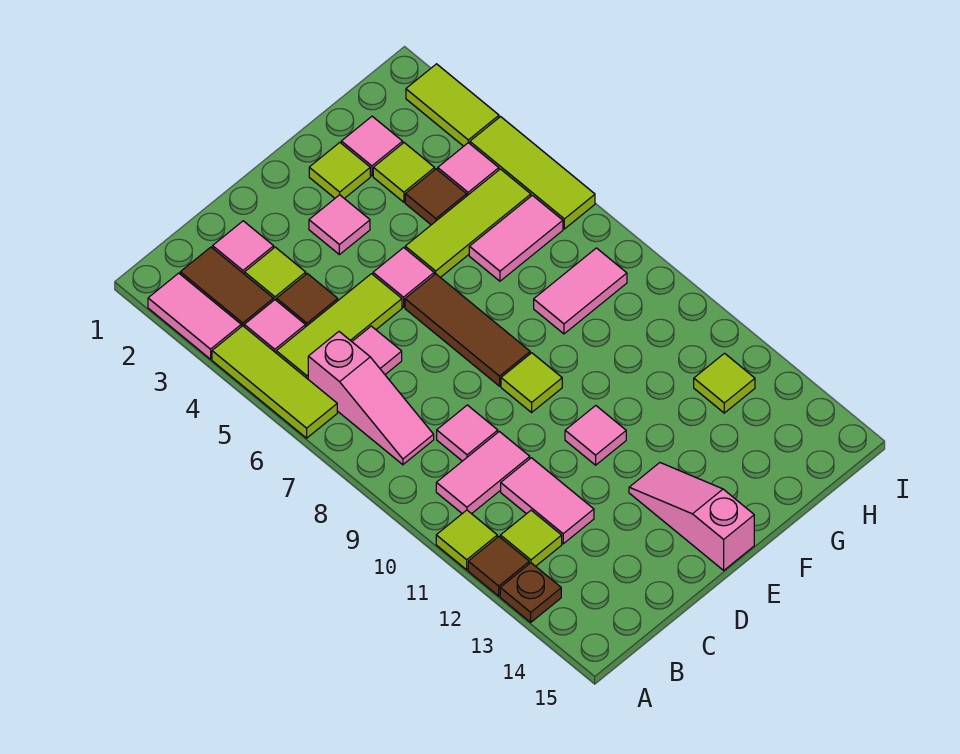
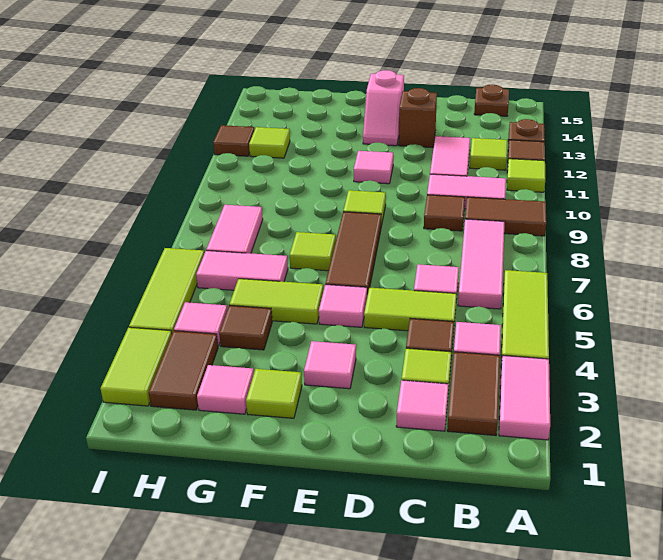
none -> brown 1x2 tile [465,197,546,236]
lime 1x3 tile [276,274,402,379] -> lime 1x2 tile [364,288,457,331]
pink 1x3 slope [308,332,434,465] -> pink 1x3 tile [458,219,505,309]
none -> brown 1x1 plate [474,85,509,116]
pink 1x1 tile [437,405,498,461] -> brown 1x1 tile [424,195,465,231]
none -> brown 1x1 brick [399,88,437,148]
pink 1x3 slope [629,463,754,570] -> pink 1x2 slope [363,70,404,146]
lime 1x3 tile [405,169,531,277] -> lime 1x2 tile [229,279,323,324]
lime 1x1 tile [373,143,435,202] -> lime 1x1 tile moved to [290,232,336,271]
pink 1x2 tile [534,248,627,334] -> pink 1x2 tile turned to [206,205,263,253]
none -> brown 1x2 tile [148,331,218,410]
none -> brown 1x1 tile [213,125,254,156]

